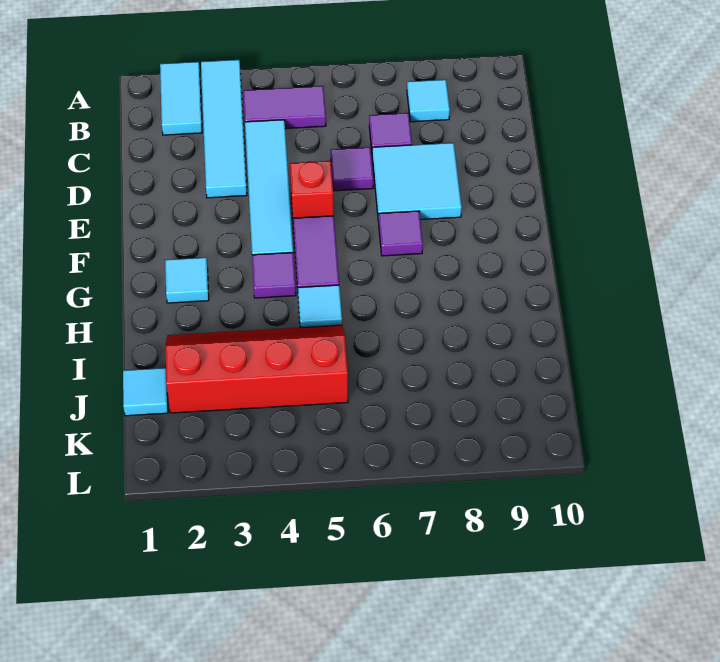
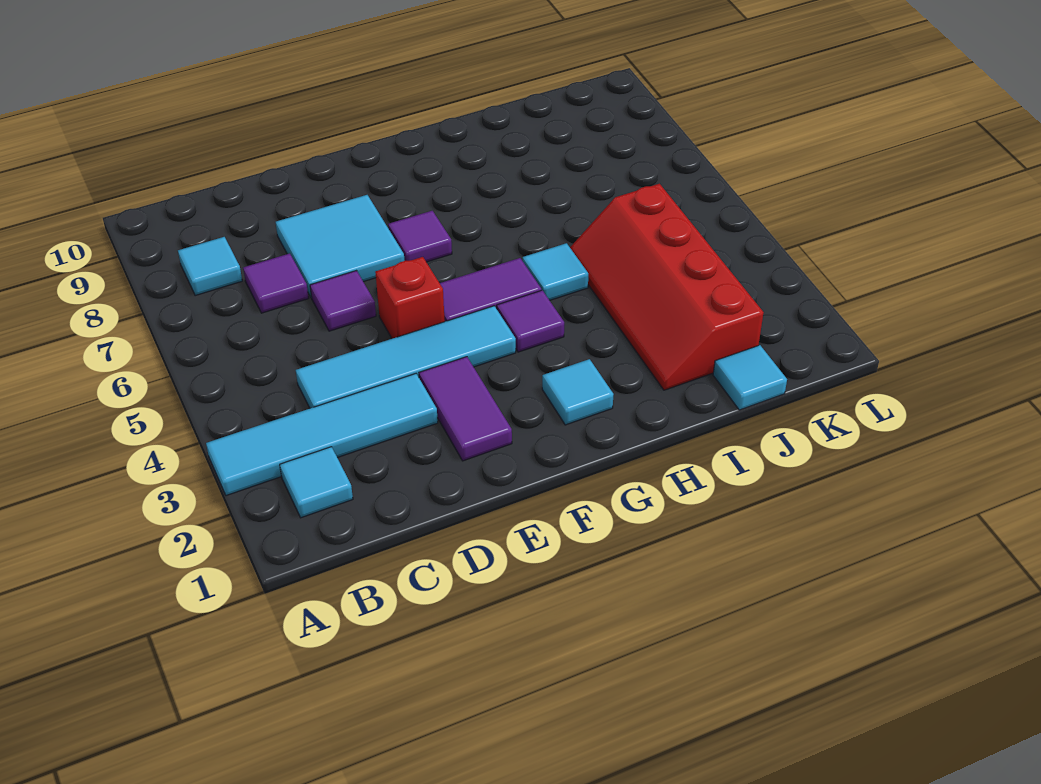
cyan 1x2 tile [160,62,202,135] -> cyan 1x1 tile [280,447,353,518]
purple 1x2 tile [243,86,326,129] -> purple 1x2 tile moved to [419,357,512,461]

